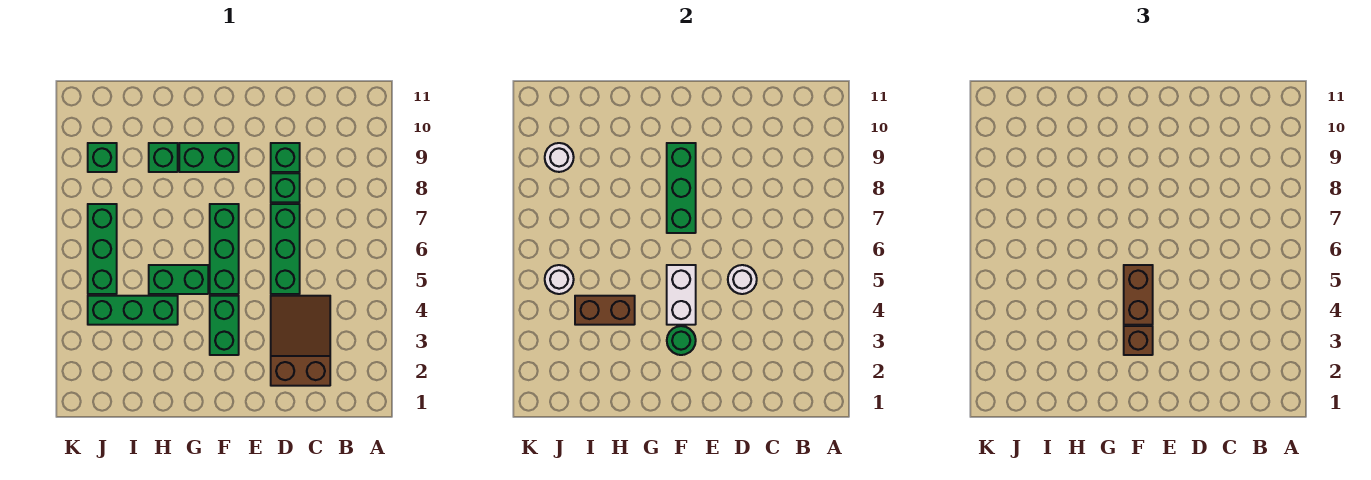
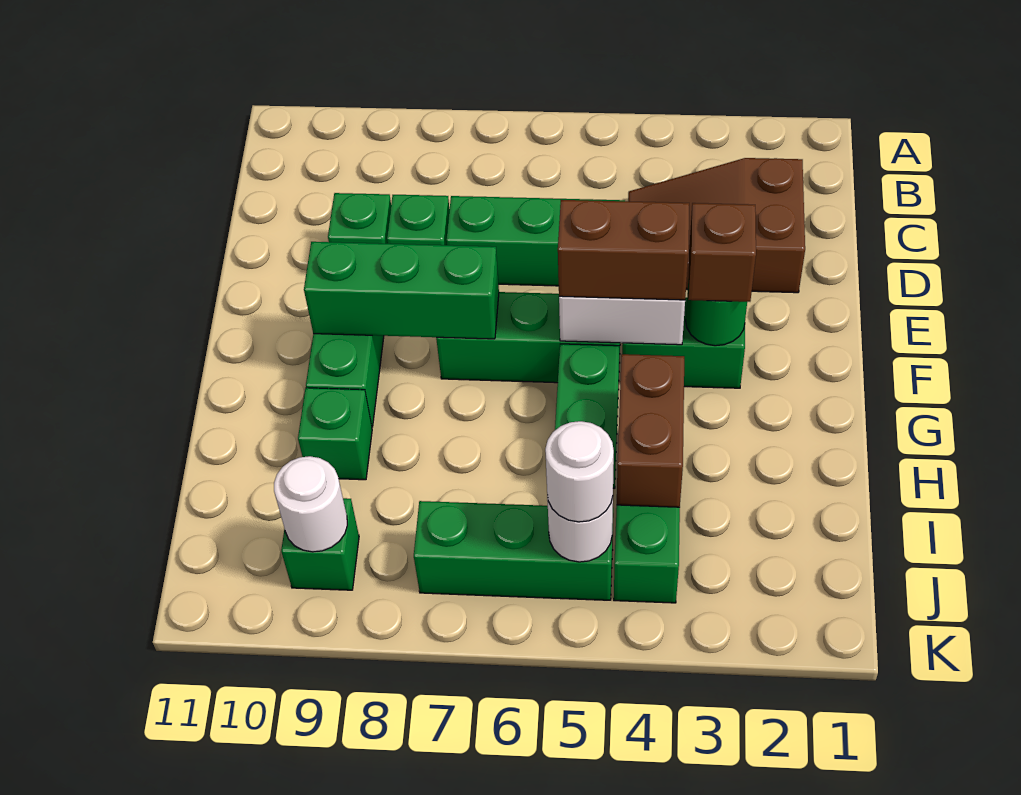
white 1x1 round brick [728,265,757,294] -> white 1x1 round brick moved to [545,421,614,522]

